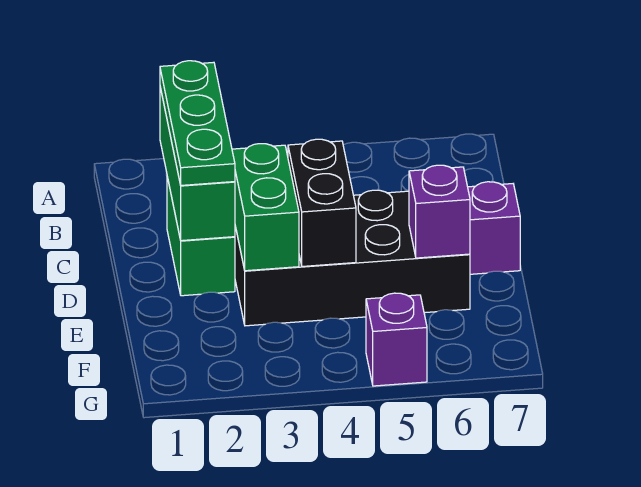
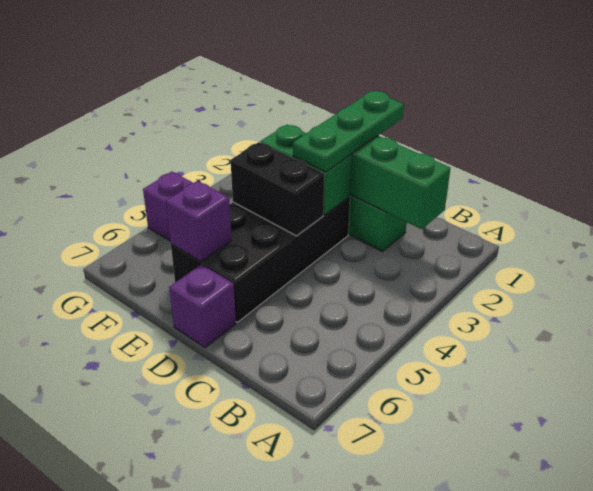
green 1x3 plate [160,61,235,185] -> green 1x3 plate turned to [293,91,404,172]

